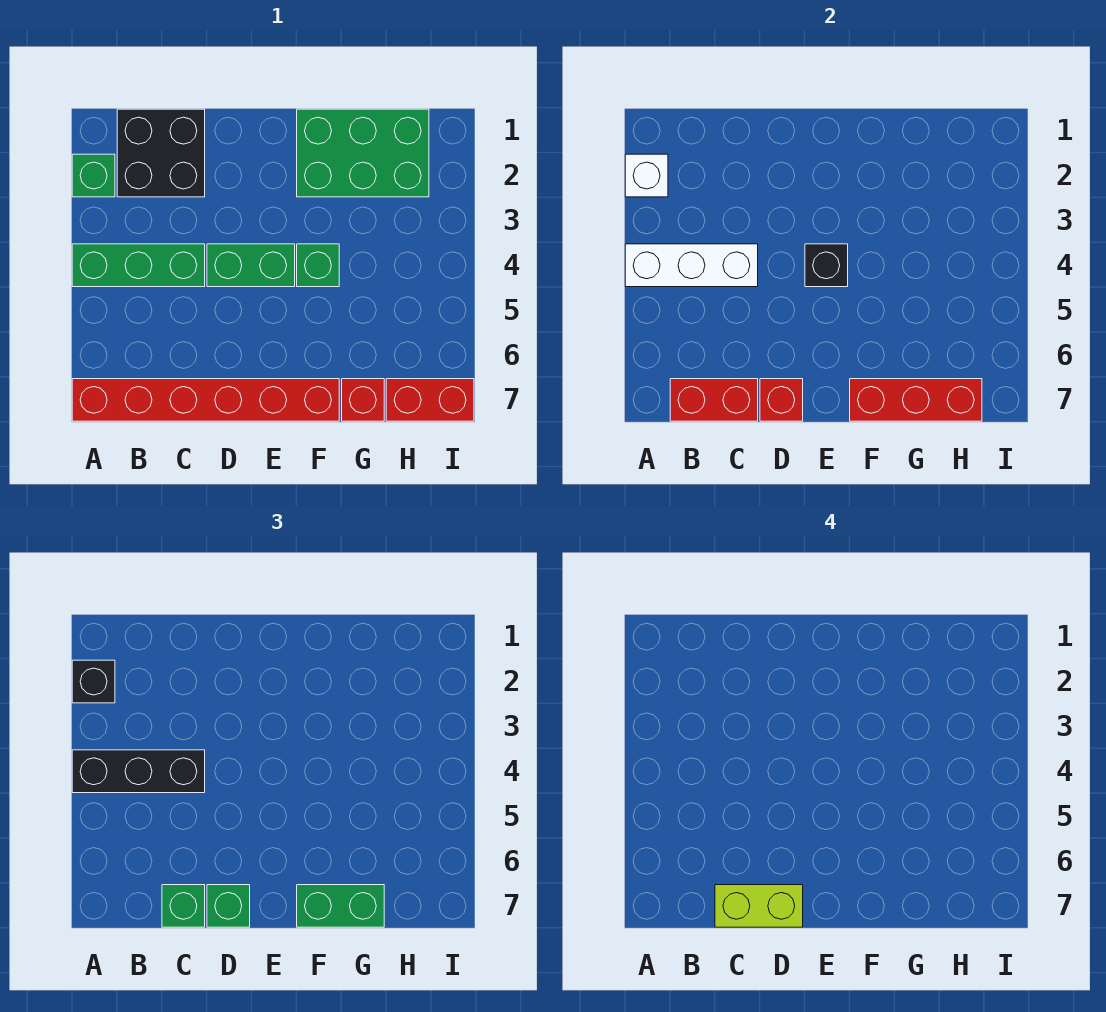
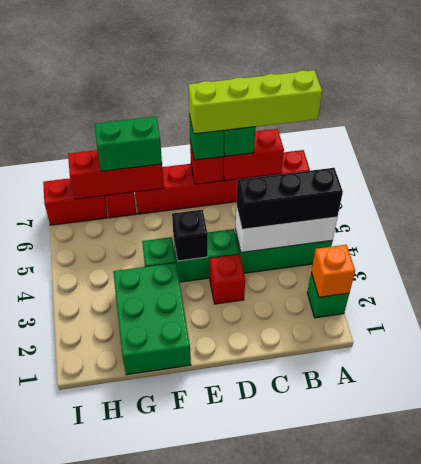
white 1x1 brick [625,154,668,197] -> orange 1x1 brick [311,245,355,297]
black 1x1 brick [72,660,115,703] -> none
black 2x2 brick [117,109,205,197] -> none
lime 1x2 brick [715,885,803,927] -> lime 1x4 brick [188,70,322,134]
none -> red 1x1 brick [210,254,245,304]
green 2x3 brick [297,109,429,197] -> green 2x3 brick turned to [113,263,191,375]

